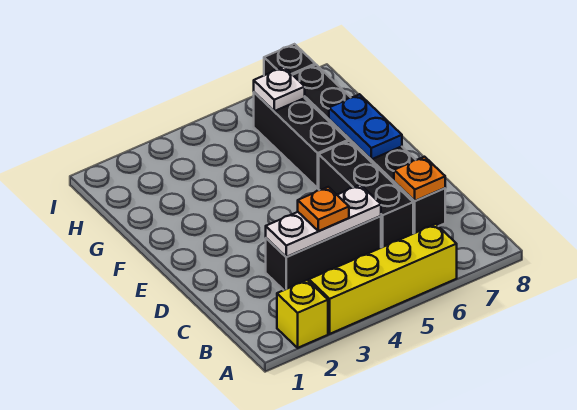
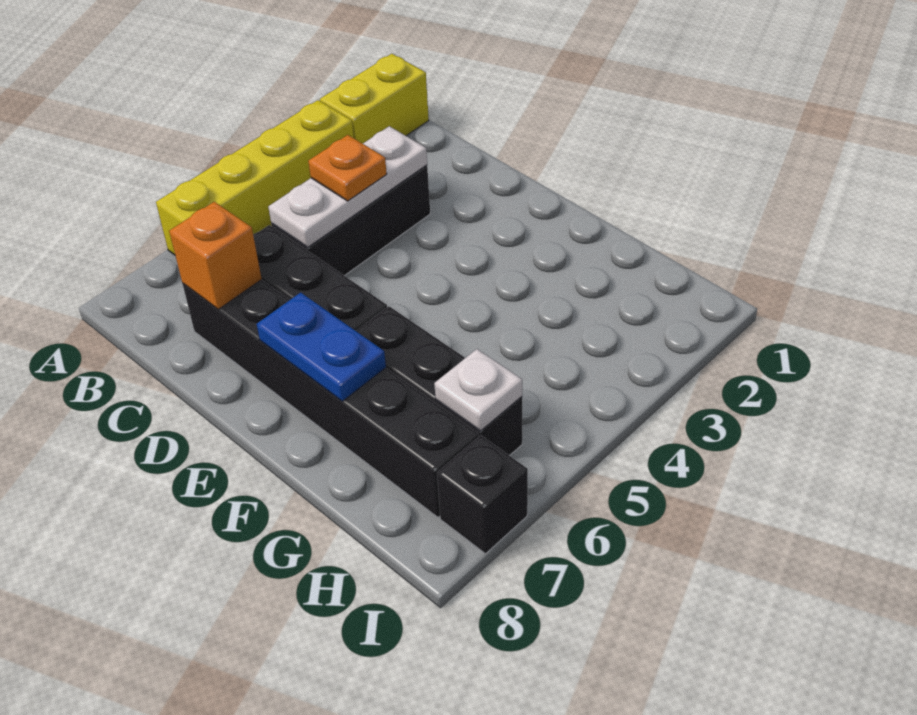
yellow 1x1 brick [277,280,328,348] -> yellow 1x2 brick [320,54,429,144]
orange 1x1 plate [394,157,445,201] -> orange 1x1 brick [169,202,262,309]

